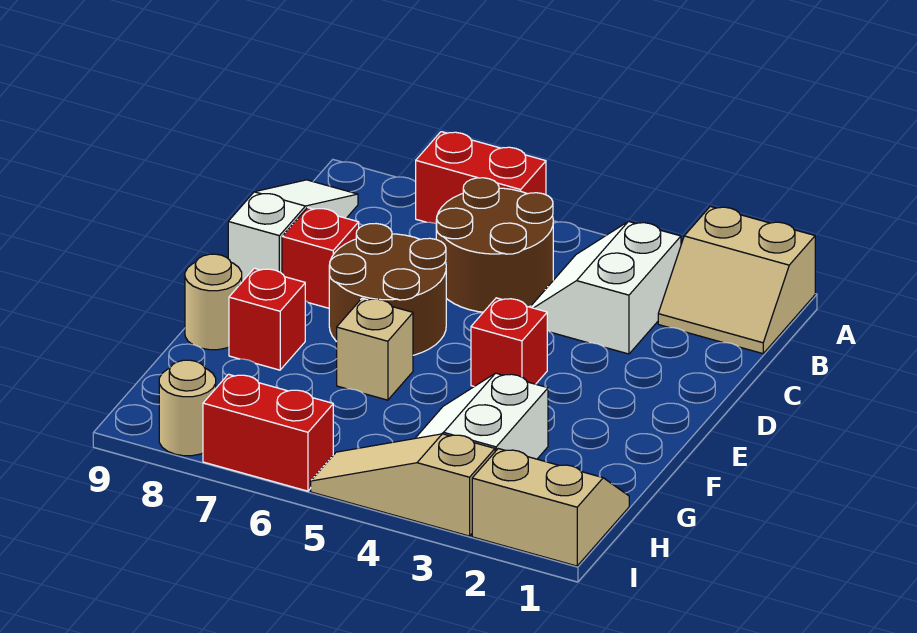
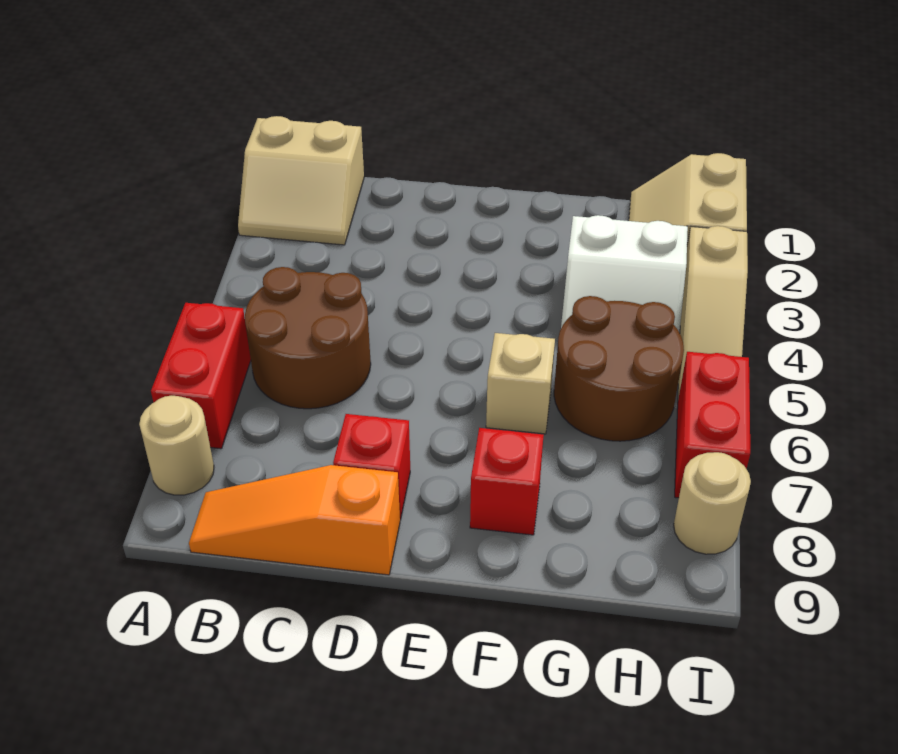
tan 2x2 slope [658,206,815,354] -> tan 2x2 slope turned to [238,116,364,245]
white 2x2 slope [531,221,681,354] -> none
white 1x3 slope [228,180,358,282] -> orange 1x3 slope [189,465,400,575]
brown 2x2 round brick [329,224,446,355] -> brown 2x2 round brick moved to [554,296,684,441]
red 1x1 brick [471,298,547,386] -> none
tan 1x1 round brick [185,254,242,350] -> tan 1x1 round brick moved to [139,396,214,495]

